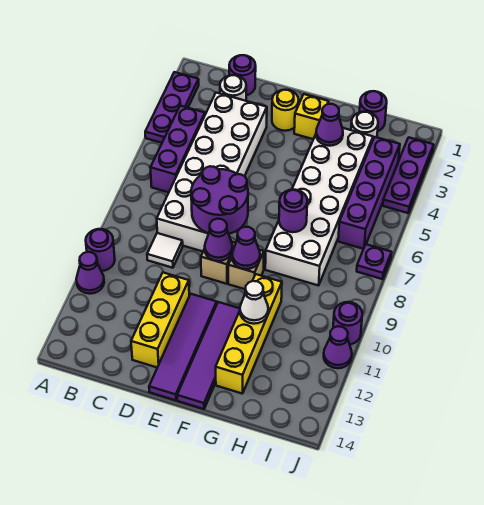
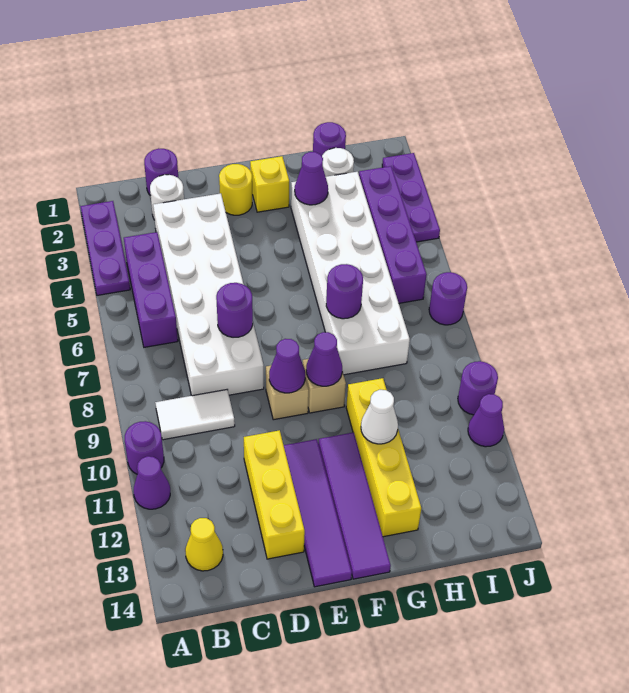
none -> yellow 1x1 cone [185,518,223,571]
white 1x1 tile [147,233,183,268] -> white 1x2 tile [155,390,235,440]
purple 2x2 round brick [191,166,248,234] -> purple 1x1 round brick [216,283,253,337]
purple 1x1 plate [357,244,392,279] -> purple 1x1 round brick [429,272,467,325]

